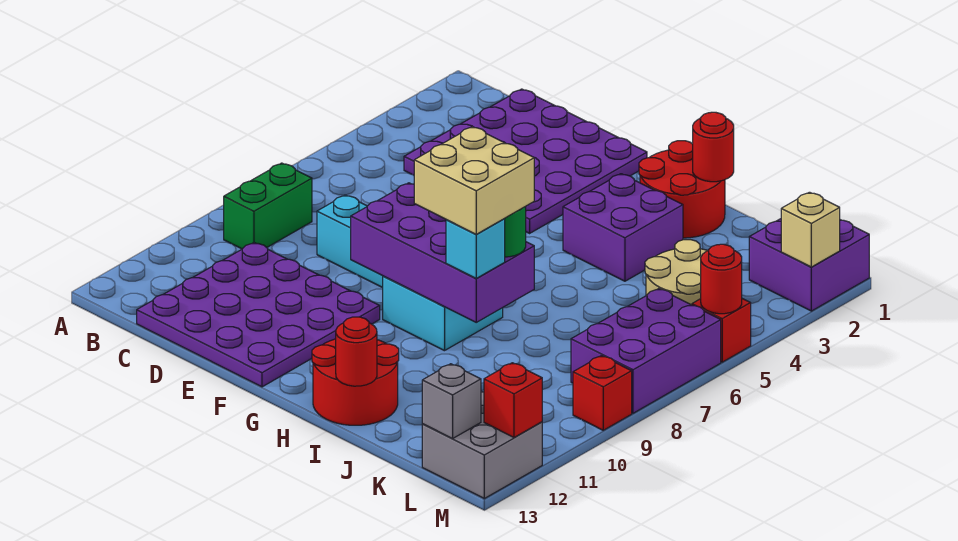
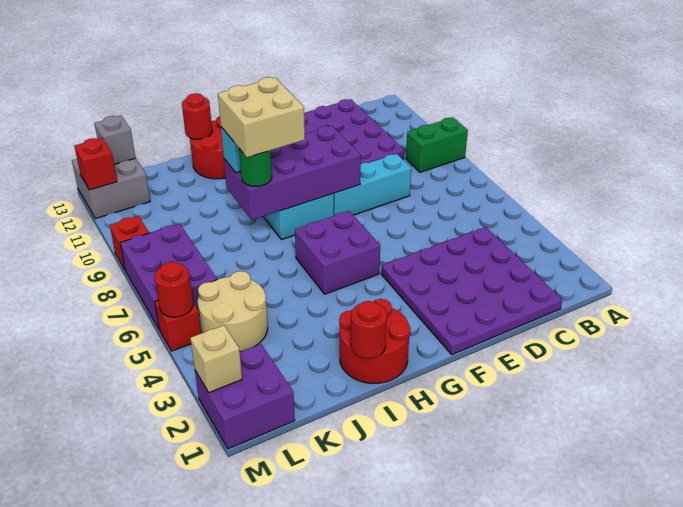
green 1x2 brick [224,163,312,249] -> green 1x2 brick turned to [406,118,468,172]
purple 2x2 brick [563,174,683,281] -> purple 2x2 brick moved to [295,211,380,294]

